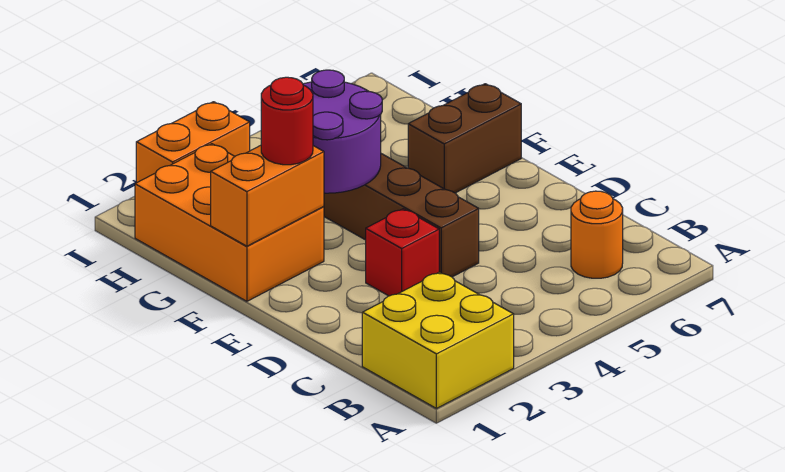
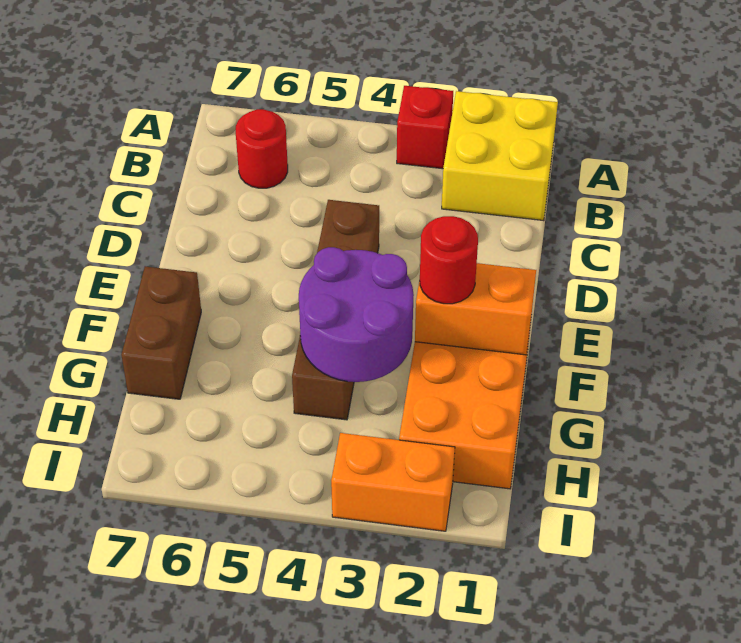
orange 1x1 round brick [571,191,623,278] -> red 1x1 round brick [236,109,288,188]
red 1x1 brick [366,209,439,296] -> red 1x1 brick moved to [397,86,453,169]
brown 1x2 brick [408,84,521,193] -> brown 1x2 brick turned to [121,266,201,399]

